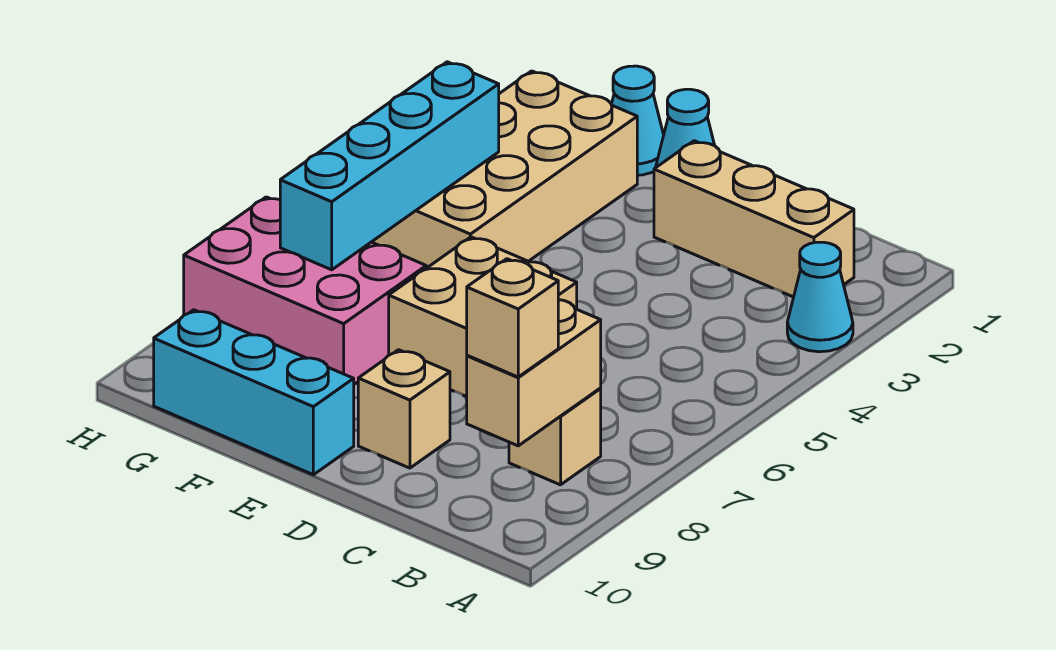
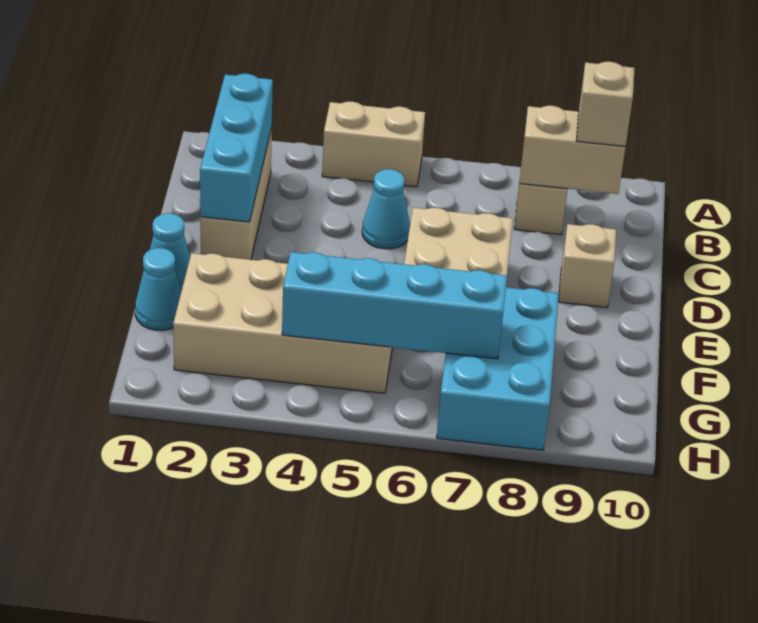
cyan 1x1 cone [787,242,853,352] -> cyan 1x1 cone moved to [362,169,410,249]
none -> tan 1x2 brick [322,102,425,187]
cyan 1x3 brick [154,310,354,475] -> cyan 1x3 brick moved to [200,74,273,222]
pink 2x3 brick [184,197,426,384] -> cyan 2x3 brick [437,287,559,450]

